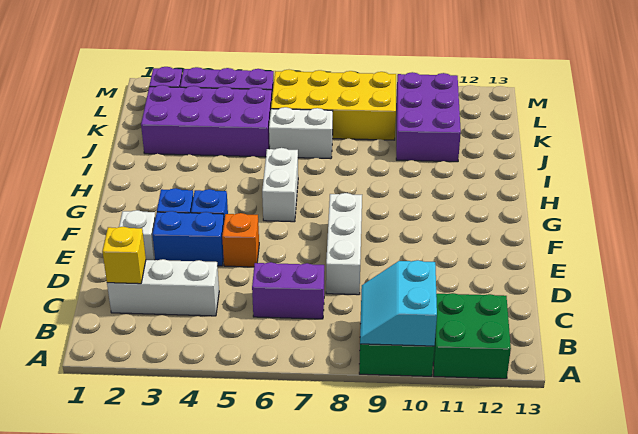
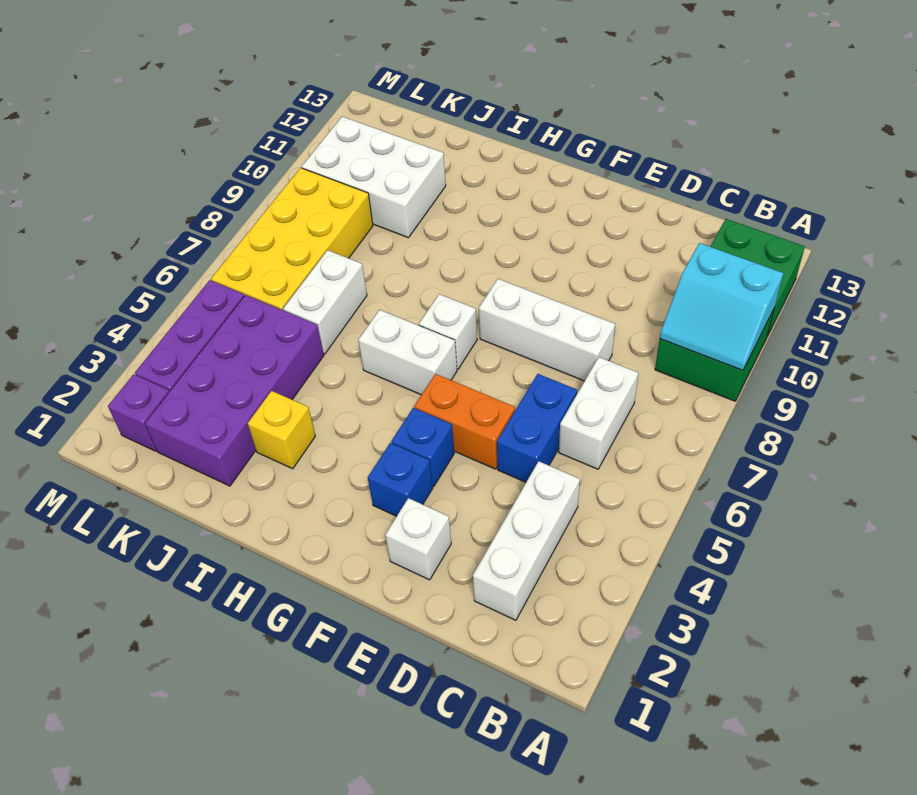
yellow 1x1 brick [102,227,146,284] -> yellow 1x1 brick moved to [248,391,315,469]
purple 1x2 brick [252,262,324,319] -> white 1x2 brick [559,357,638,469]
blue 1x2 brick [152,211,224,266] -> blue 1x2 brick moved to [497,374,577,482]
orange 1x1 brick [222,213,259,267] -> orange 1x2 brick [414,374,515,469]
none -> white 1x1 brick [419,294,477,369]
purple 2x3 brick [396,72,461,162] -> white 2x3 brick [302,117,446,237]

